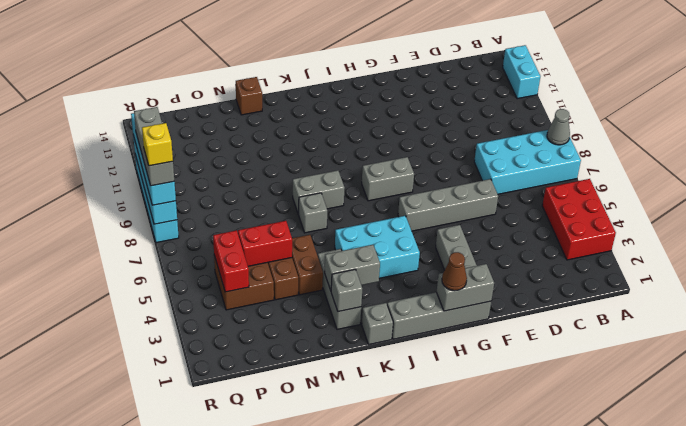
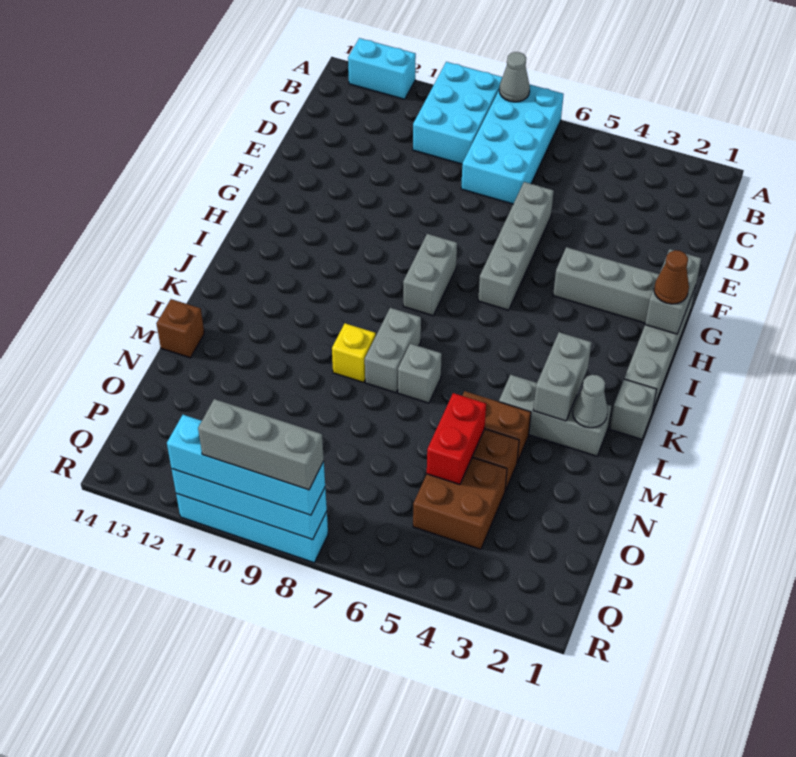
red 2x3 brick [542,179,616,260] -> none
cyan 2x3 brick [335,216,420,278] -> cyan 2x3 brick moved to [413,62,502,164]
grey 1x1 brick [331,269,362,312] -> grey 1x1 cone [573,375,608,428]
red 1x2 brick [213,230,249,292] -> none
yellow 1x1 brick [142,123,173,166] -> yellow 1x1 brick moved to [332,323,376,382]

